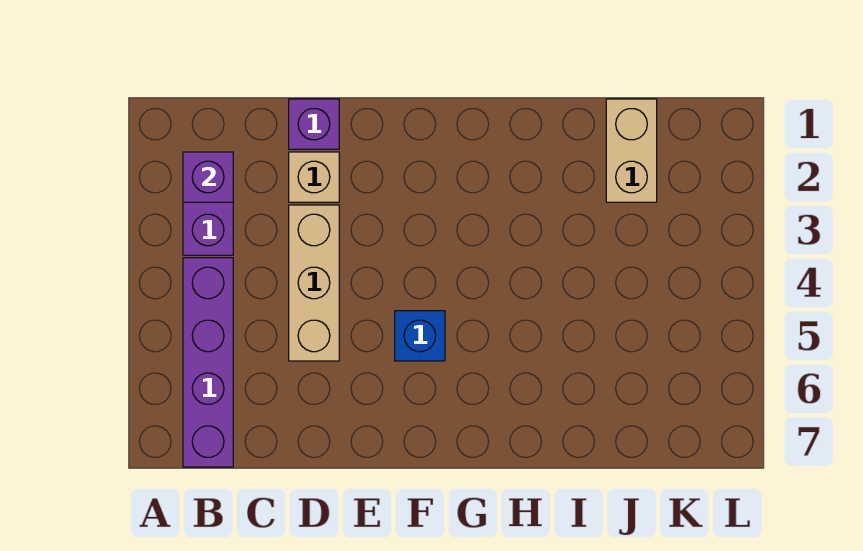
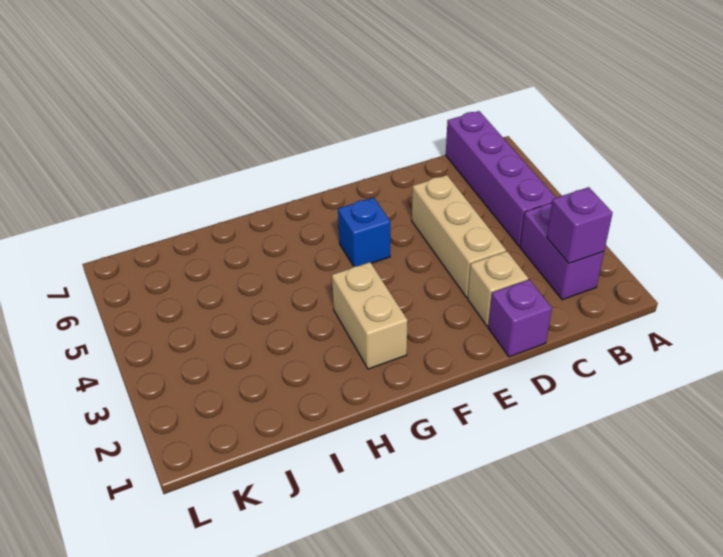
tan 1x2 brick [606,99,657,202] -> tan 1x2 brick moved to [332,262,408,369]

